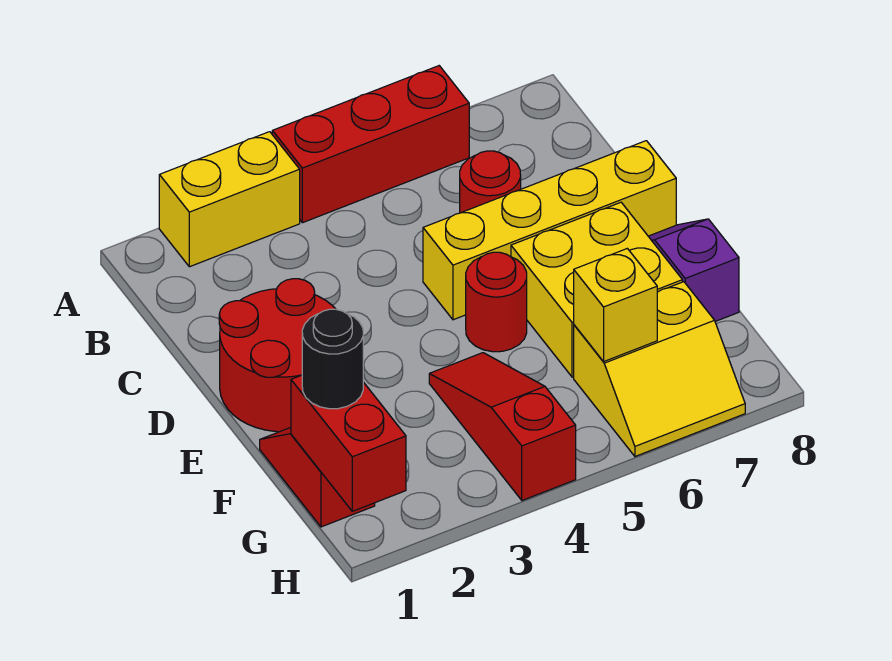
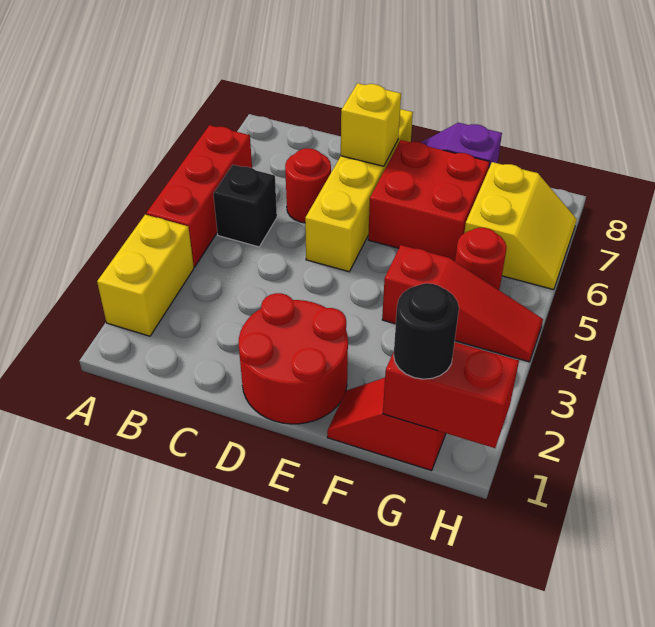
none -> black 1x1 brick [213,165,277,247]
red 1x1 round brick [466,252,527,352] -> red 1x1 round brick moved to [455,228,507,290]
yellow 2x2 brick [511,202,682,377] -> red 2x2 brick [368,140,489,261]
red 1x3 slope [429,353,576,500] -> red 1x3 slope turned to [382,245,543,362]
yellow 1x1 brick [574,248,657,361] -> yellow 1x1 brick moved to [341,83,401,166]

